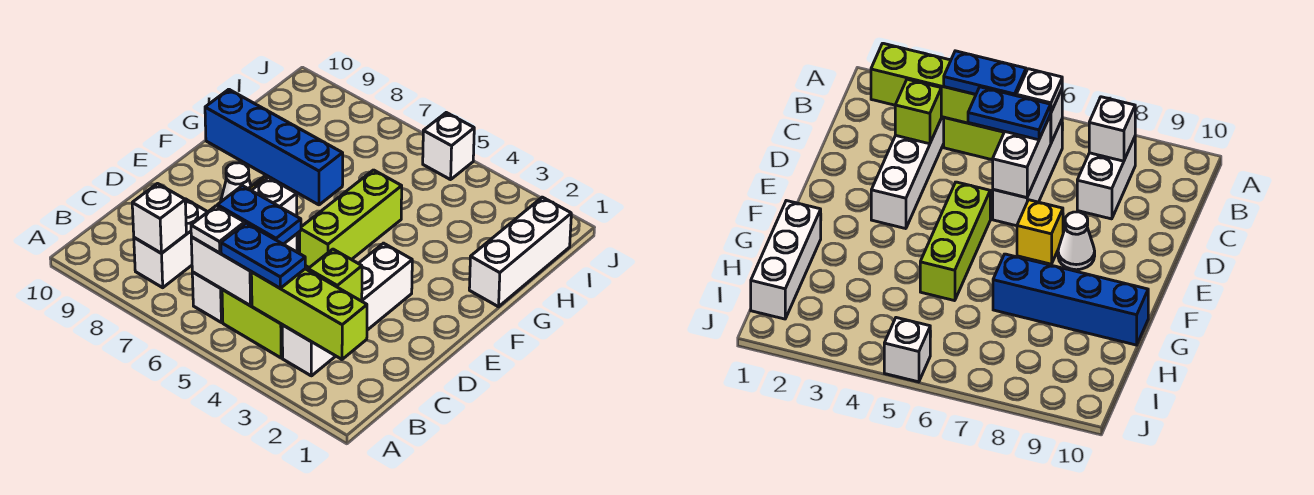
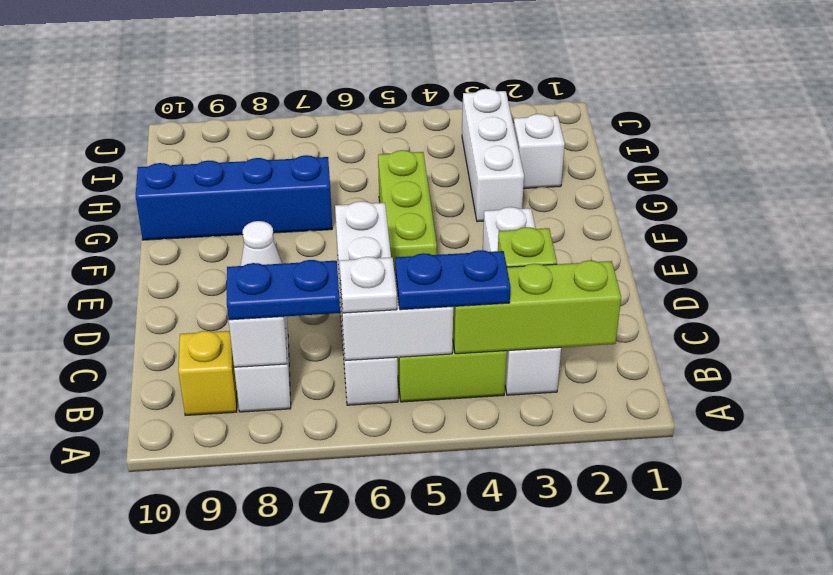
blue 1x2 plate [217,186,301,244] -> blue 1x2 plate moved to [227,260,340,320]
yellow 1x1 brick [1017,200,1063,264] -> yellow 1x1 brick moved to [178,331,237,416]
white 1x3 brick [469,197,571,307] -> white 1x3 brick moved to [462,89,524,222]
white 1x1 brick [423,113,474,180] -> white 1x1 brick moved to [514,114,565,189]

